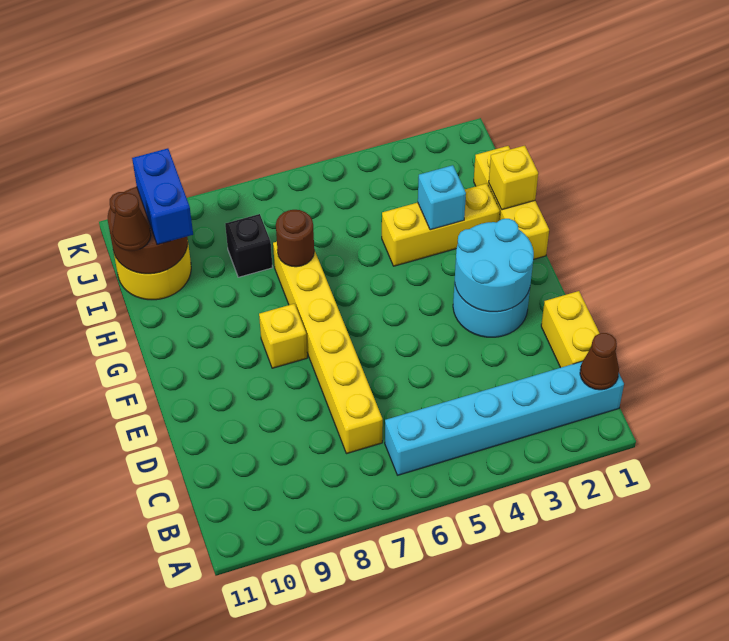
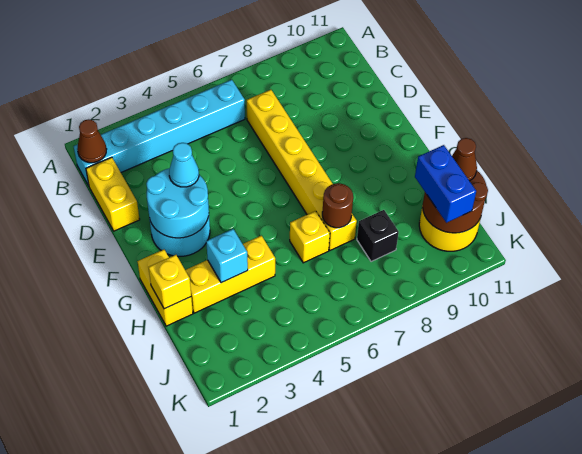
none -> cyan 1x1 cone [169,143,199,187]
yellow 1x1 brick [259,304,307,368] -> yellow 1x1 brick moved to [290,211,330,263]
yellow 1x3 brick [474,146,549,259] -> yellow 1x2 brick [137,250,193,326]

